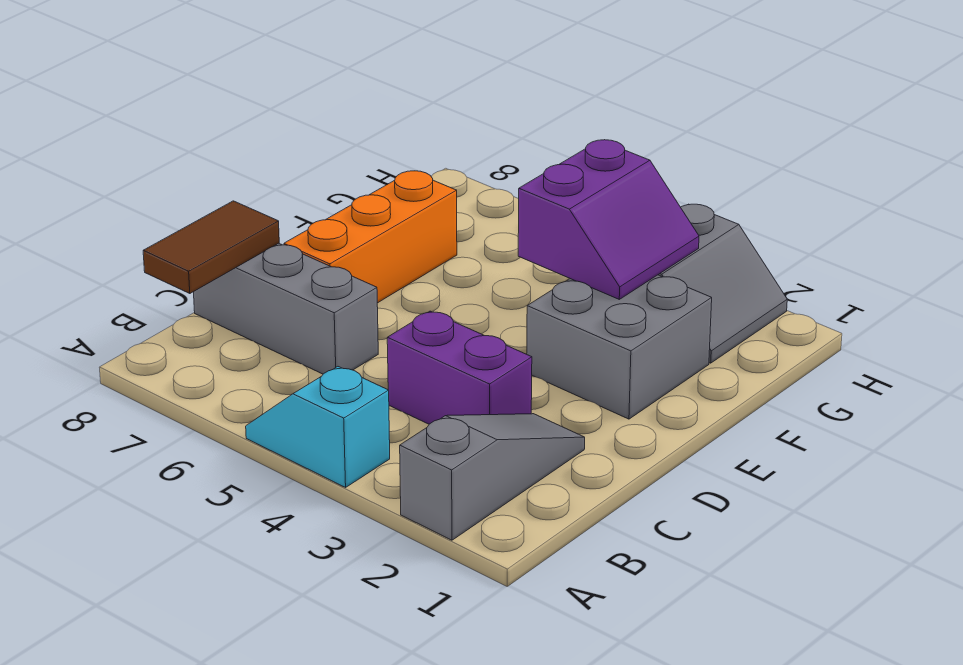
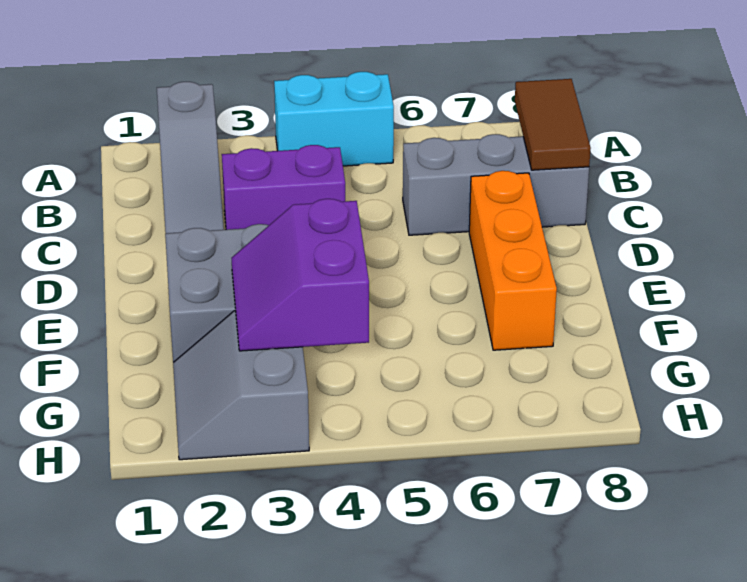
cyan 1x2 slope [246,367,390,487] -> cyan 1x2 brick [274,72,394,166]

